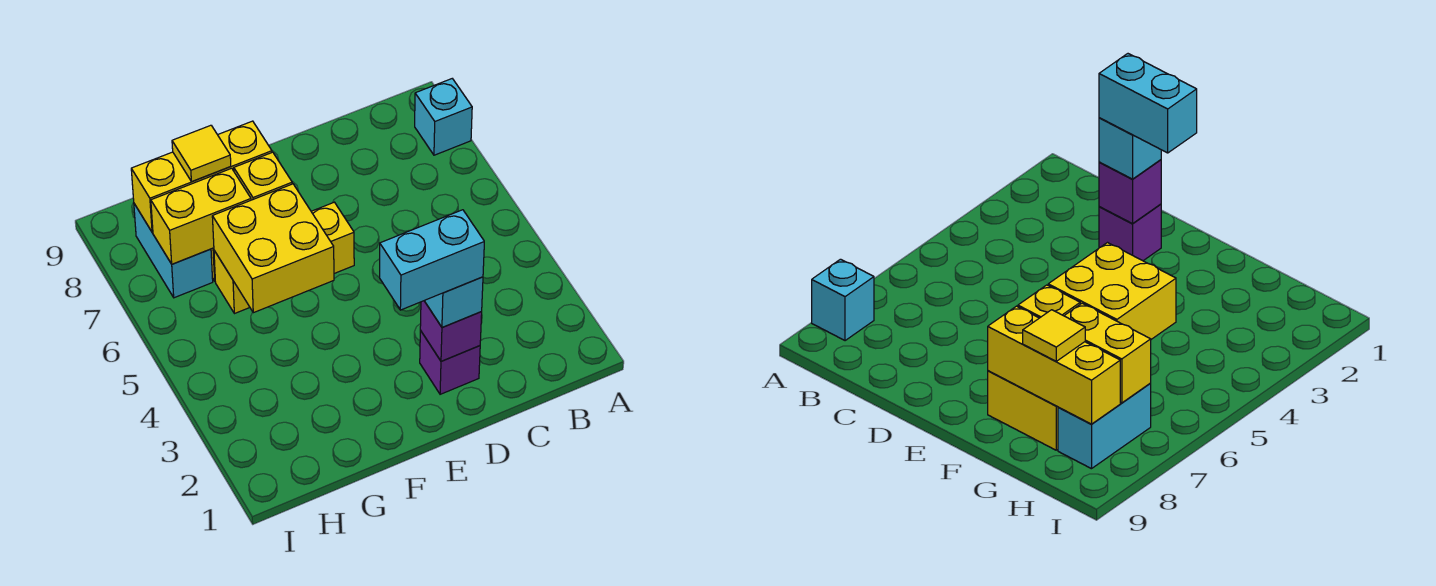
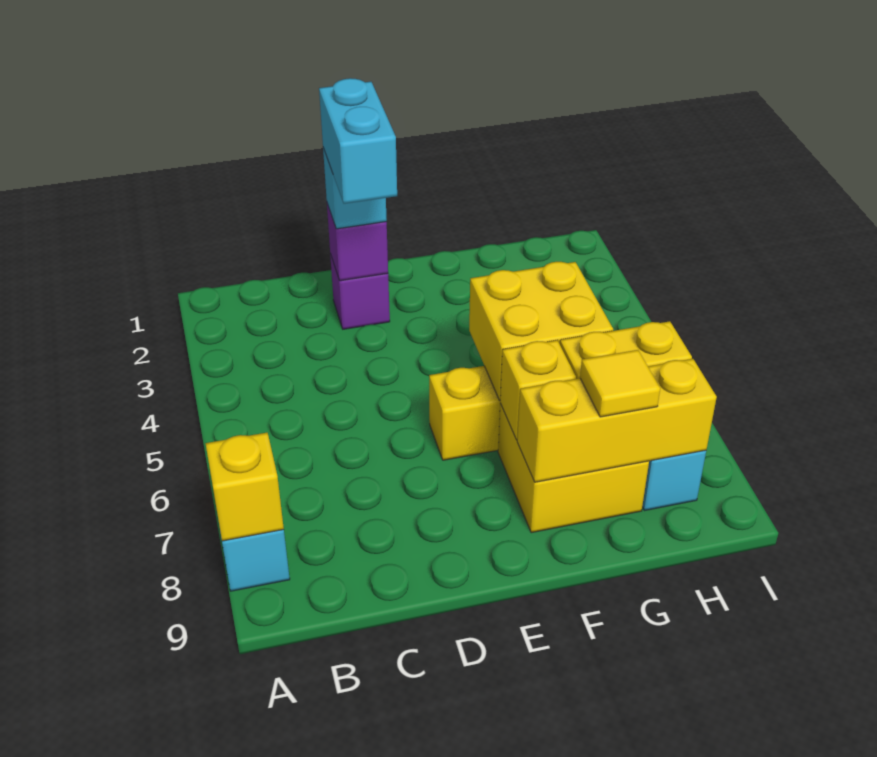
none -> yellow 1x1 brick [206,433,284,541]
cyan 1x2 brick [380,210,484,310] -> cyan 1x2 brick turned to [319,78,397,204]

